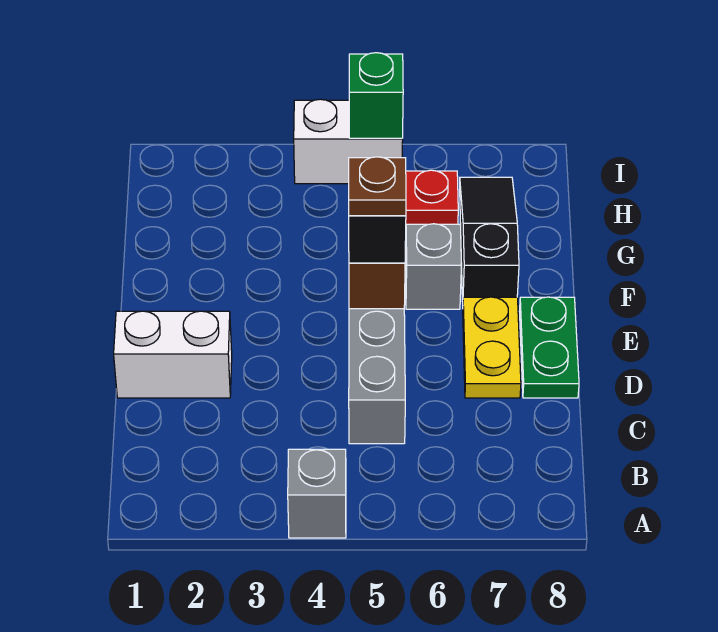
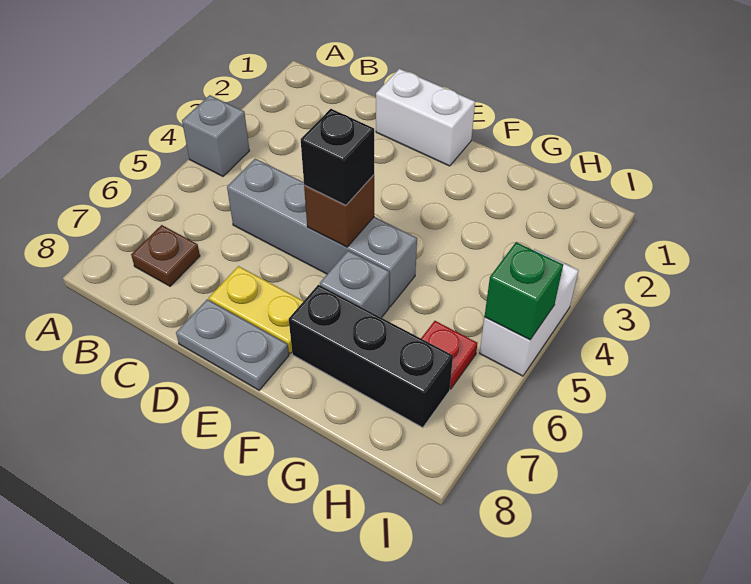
white 1x2 brick [114,311,232,398] -> white 1x2 brick turned to [376,69,475,166]
green 1x2 plate [519,297,579,398] -> grey 1x2 plate [176,299,289,390]
brown 1x1 plate [349,157,406,216] -> brown 1x1 plate moved to [131,225,200,286]
black 1x3 slope [460,177,519,302] -> black 1x3 brick [289,285,453,428]

